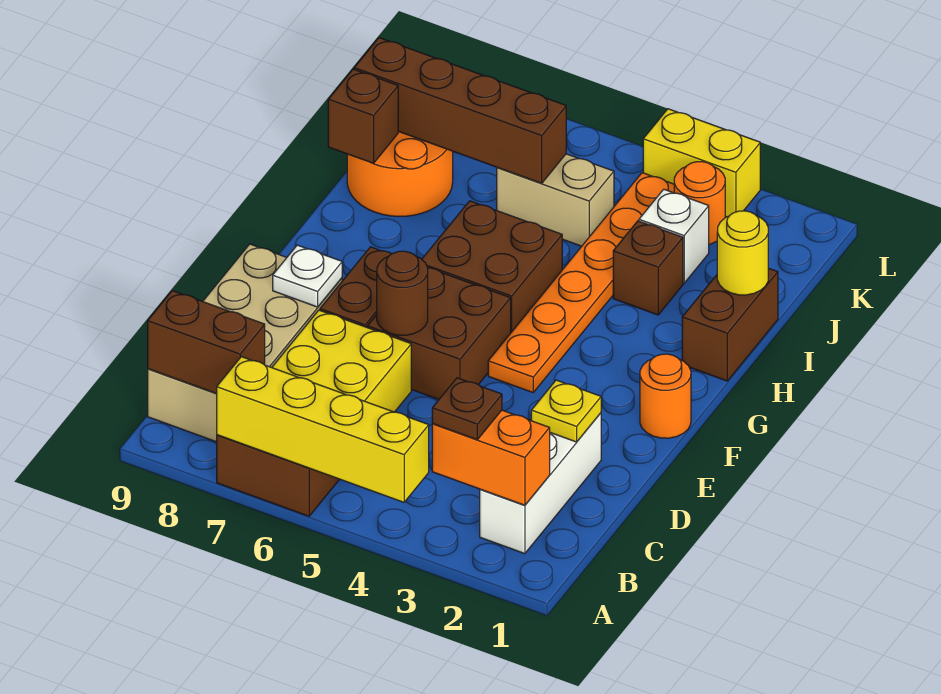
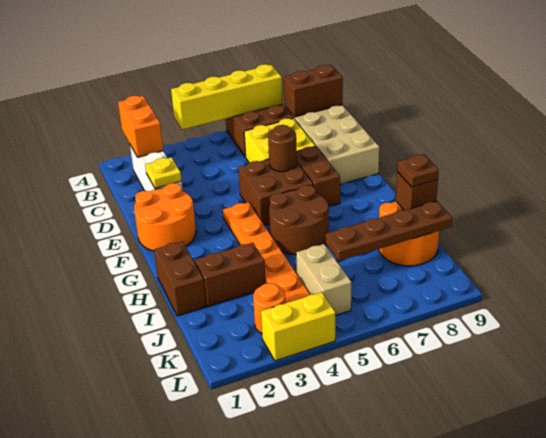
orange 1x2 brick [432,410,550,505] -> orange 1x2 brick turned to [118,96,163,157]
brown 1x1 plate [432,378,502,439] -> brown 1x1 plate moved to [397,154,439,187]
white 1x1 plate [273,245,342,307] -> none
orange 1x1 round brick [640,354,691,438] -> orange 2x2 round brick [134,183,196,251]
brown 2x2 brick [422,201,562,332] -> brown 2x2 round brick [269,185,329,255]
yellow 1x1 round brick [717,211,768,295] -> none
brown 1x1 brick [613,221,683,315] -> brown 1x2 brick [195,243,266,307]
white 1x1 brick [639,189,709,283] -> none
tan 1x2 brick [497,154,614,246] -> tan 1x2 brick turned to [296,244,351,316]
brown 1x4 brick [354,38,566,183] -> brown 1x4 plate [326,201,452,261]

